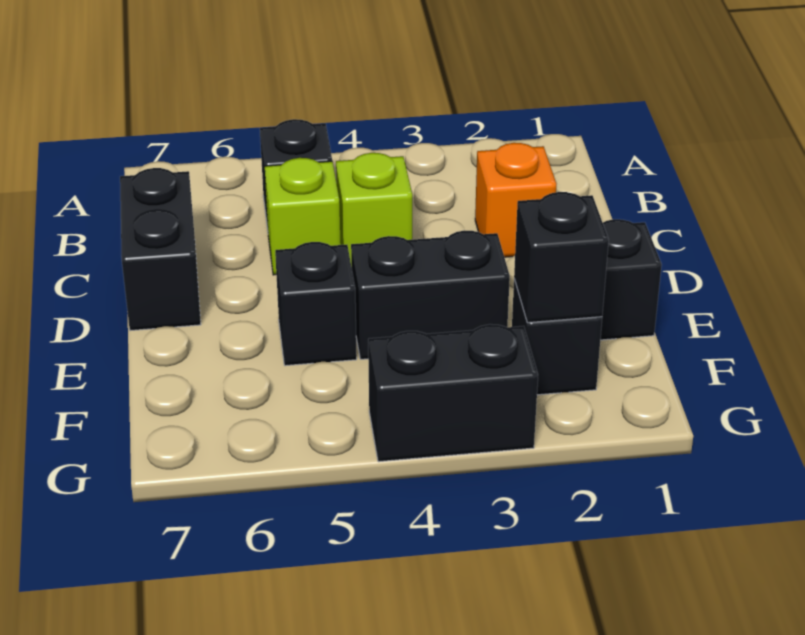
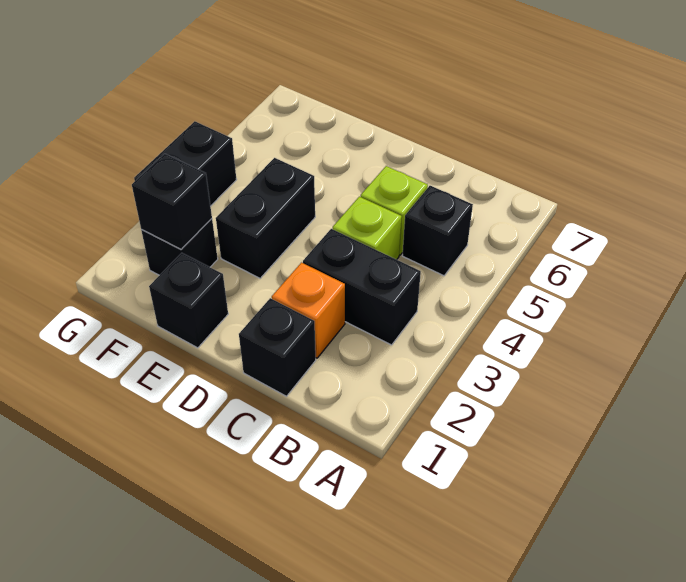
black 1x2 brick [120,168,201,331] -> black 1x2 brick moved to [303,229,421,345]
black 1x1 brick [275,242,357,366] -> black 1x1 brick moved to [239,298,316,396]

